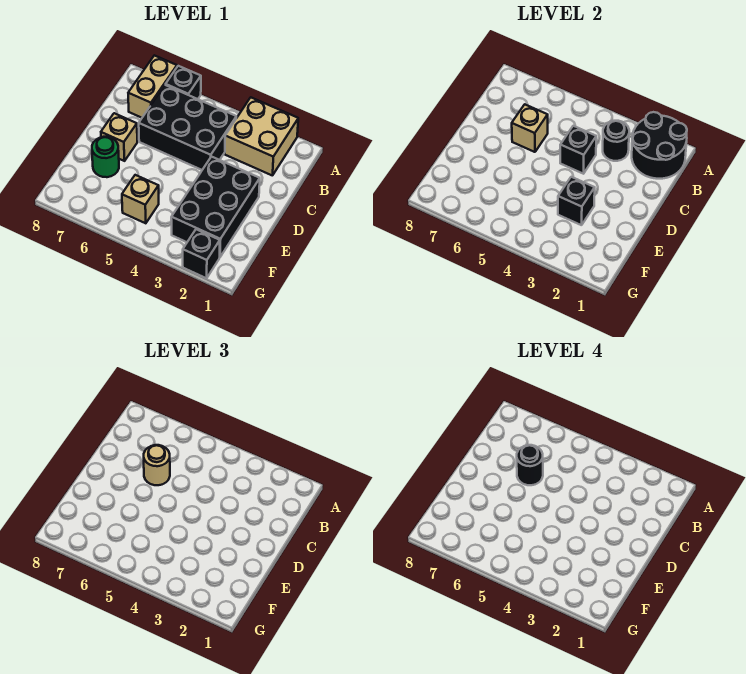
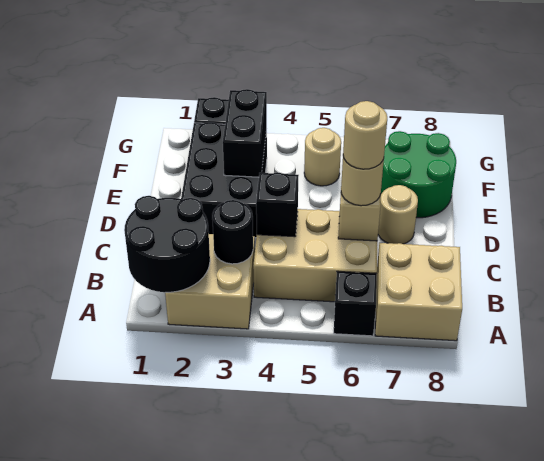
tan 1x2 brick [128,55,177,118] -> tan 2x2 brick [375,243,462,341]
black 2x3 brick [139,85,236,170] -> tan 2x3 brick [253,209,377,302]
black 1x1 round brick [517,445,543,485] -> tan 1x1 round brick [343,101,387,169]
tan 1x1 brick [101,113,137,161] -> tan 1x1 round brick [378,185,418,244]
black 1x1 brick [558,177,595,225] -> black 1x2 brick [223,89,267,177]
green 1x1 round brick [92,137,119,177] -> green 2x2 round brick [381,131,456,218]
tan 1x1 brick [122,175,159,223] -> tan 1x1 round brick [304,128,341,186]

